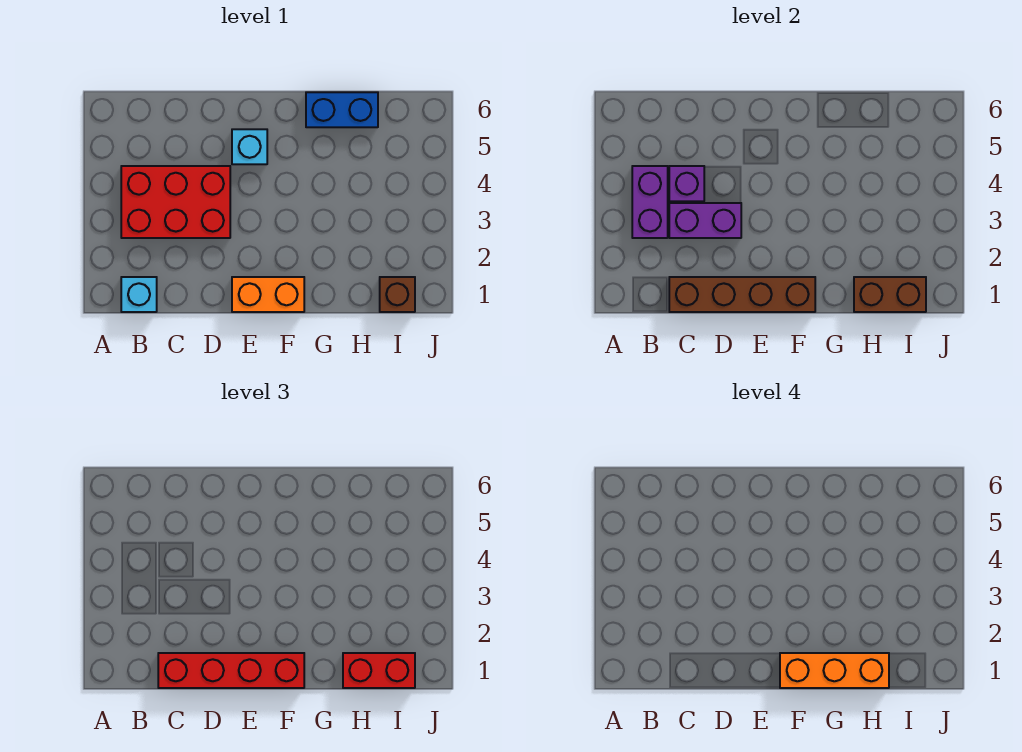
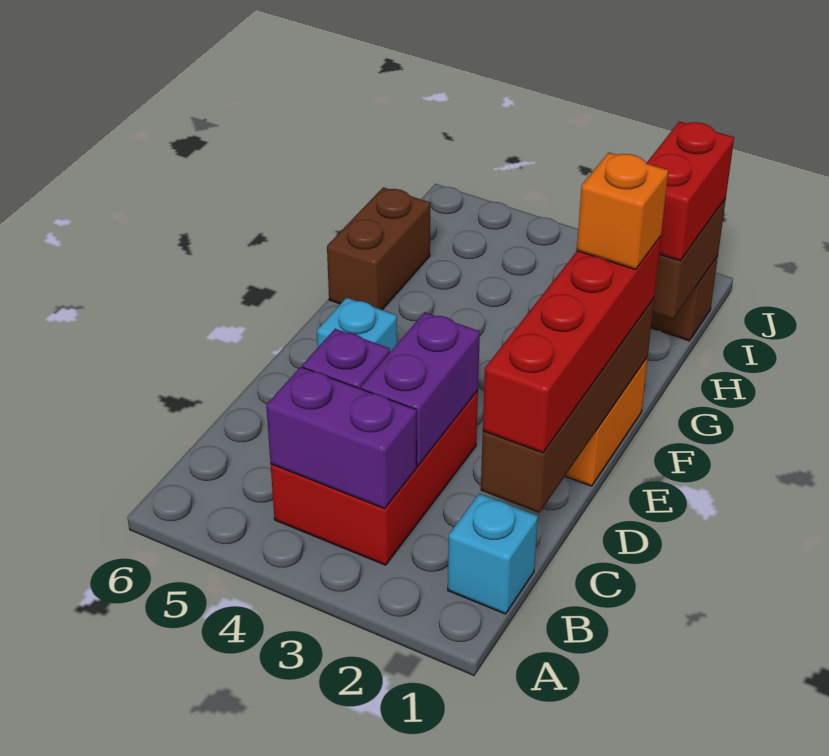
orange 1x3 brick [780,653,889,688] -> orange 1x1 brick [577,152,668,270]
blue 1x2 brick [306,92,378,127] -> brown 1x2 brick [327,187,430,310]

